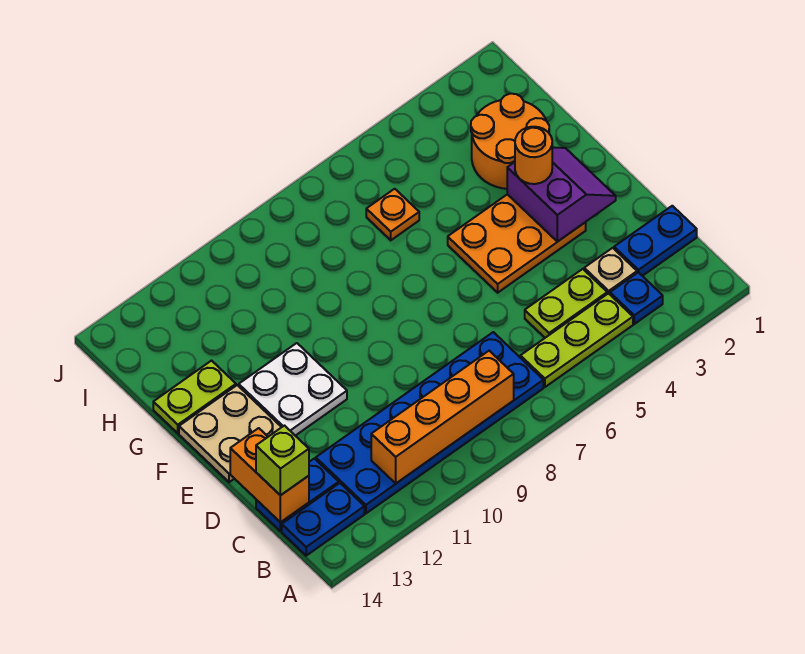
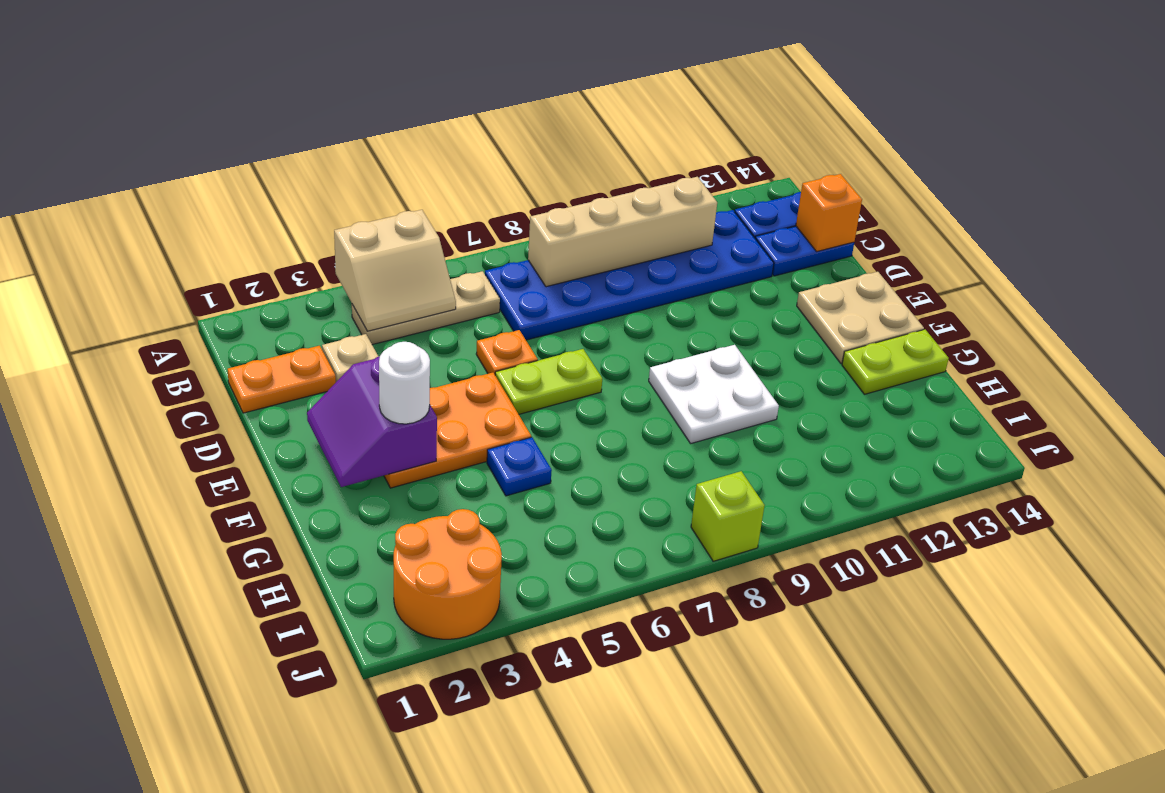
none -> tan 2x2 slope [334,210,456,331]
blue 1x1 plate [610,272,663,324] -> blue 1x1 plate moved to [487,437,552,496]
lime 1x3 plate [520,293,633,387] -> tan 1x3 plate [352,271,500,345]
orange 1x4 brick [371,351,514,483] -> tan 1x4 brick [528,177,717,287]
blue 1x2 plate [614,206,697,276] -> orange 1x2 plate [227,346,336,413]
lime 1x2 plate [525,269,607,338] -> lime 1x2 plate moved to [495,349,602,414]
orange 1x2 brick [230,428,309,522] -> orange 1x1 brick [796,174,862,251]
lime 1x1 brick [256,426,309,495] -> lime 1x1 brick moved to [691,471,765,561]
white 2x2 plate [239,343,347,436] -> white 2x2 plate moved to [649,345,779,443]
orange 1x1 round brick [515,127,552,184] -> white 1x1 round brick [379,342,430,424]
orange 2x2 round brick [471,94,549,189] -> orange 2x2 round brick moved to [394,509,502,639]
orange 1x1 plate [366,189,419,240] -> orange 1x1 plate moved to [476,330,538,374]

